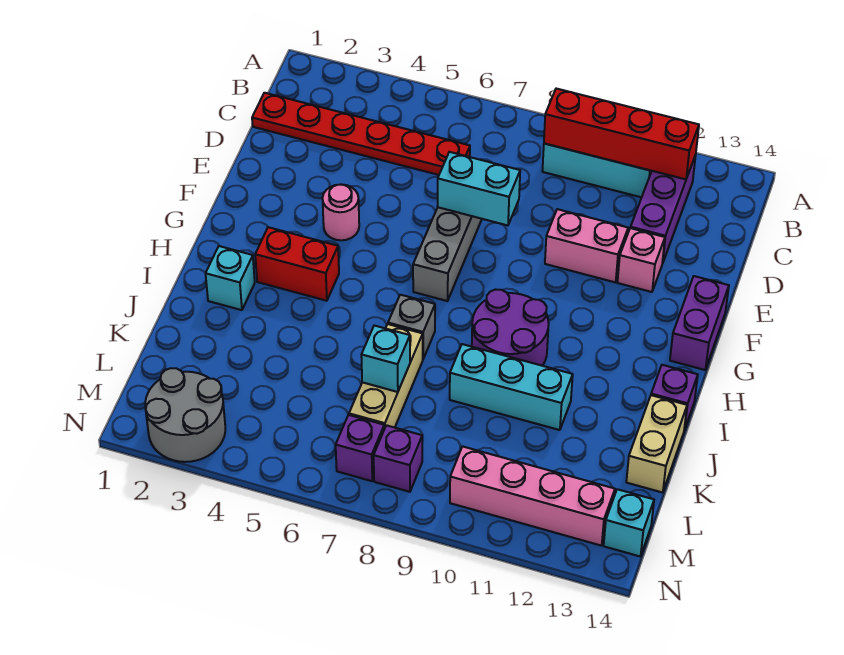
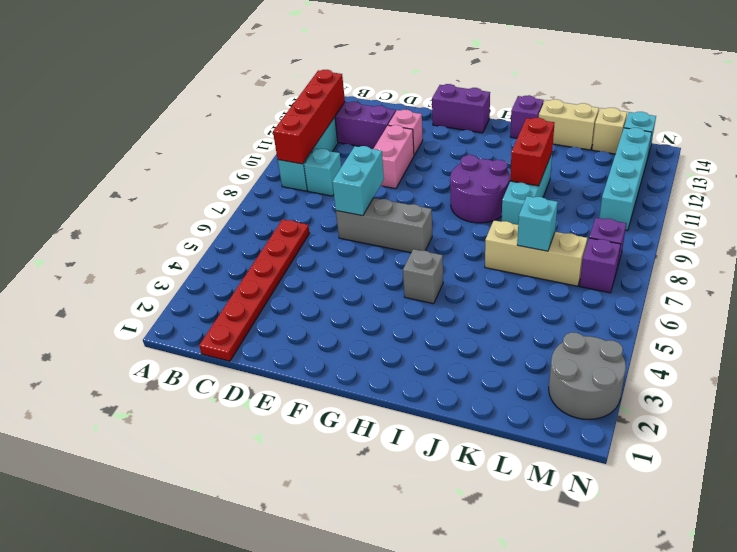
pink 1x1 round brick [322,185,359,240] -> none
red 1x2 brick [255,227,339,301] -> red 1x2 brick moved to [510,118,555,186]
cyan 1x1 brick [206,246,255,310] -> cyan 1x1 brick moved to [304,149,341,196]
grey 1x1 brick [388,295,435,359] -> grey 1x1 brick moved to [403,249,443,304]
none -> tan 1x1 brick [592,108,627,154]
pink 1x4 brick [450,446,615,546] -> cyan 1x4 brick [599,128,652,231]

